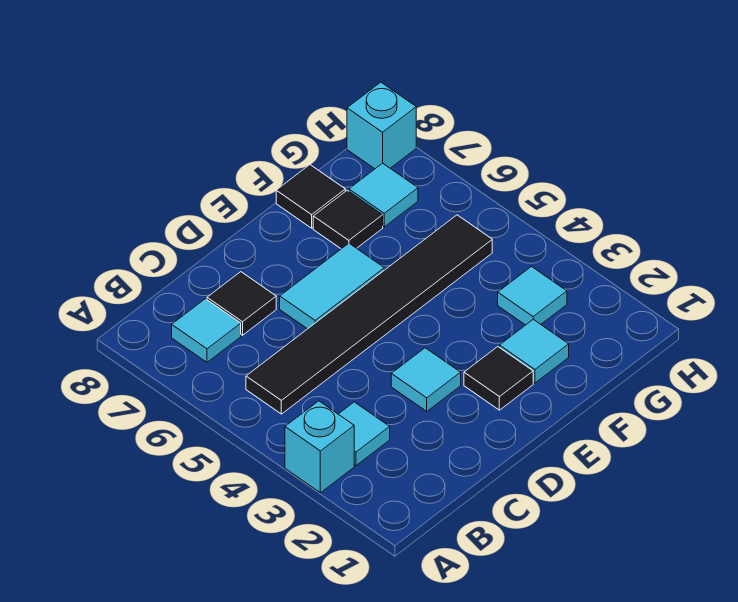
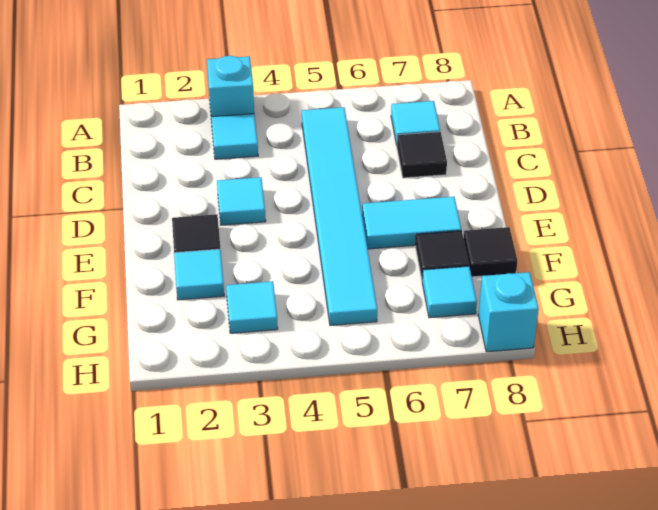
black 1x6 tile [246,215,492,414] -> cyan 1x6 tile [302,107,377,325]
cyan 1x2 tile [280,243,384,329] -> cyan 1x2 tile turned to [362,197,461,249]

